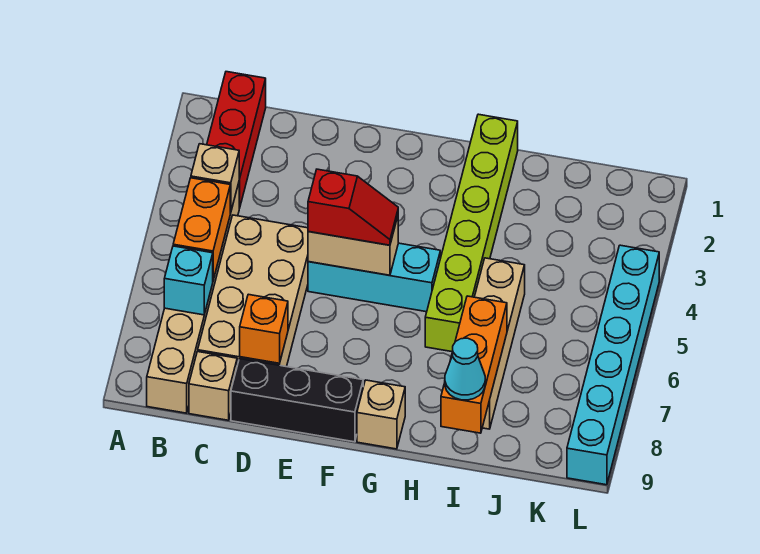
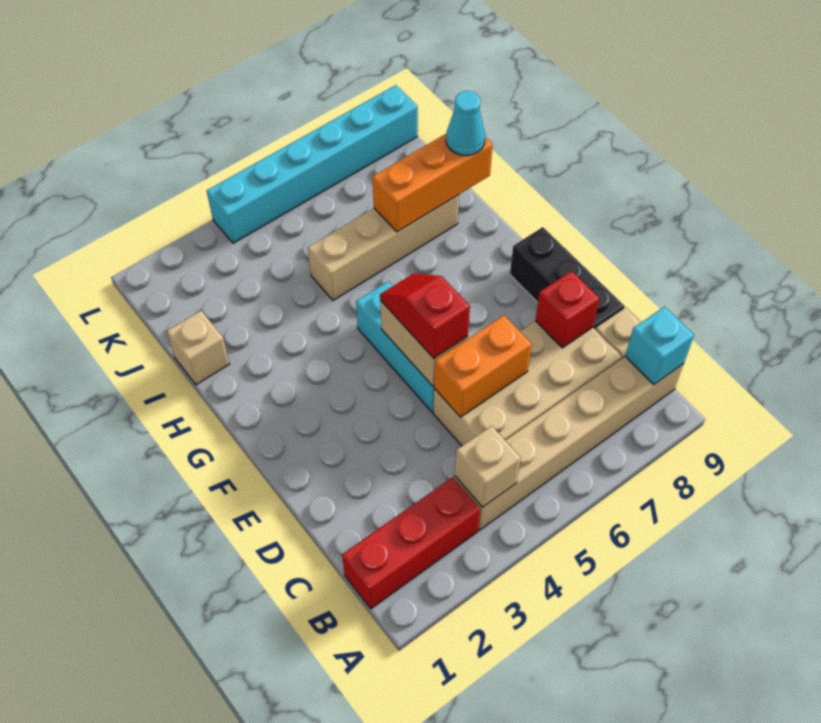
orange 1x2 brick [173,178,230,280] -> orange 1x2 brick moved to [434,315,532,417]
cyan 1x1 brick [164,246,213,315] -> cyan 1x1 brick moved to [625,307,694,385]
orange 1x1 brick [240,294,288,363] -> red 1x1 brick [535,271,600,348]
tan 1x1 brick [357,380,405,449] -> tan 1x1 brick moved to [167,311,229,385]
lime 1x6 brick [425,114,518,352] -> none

